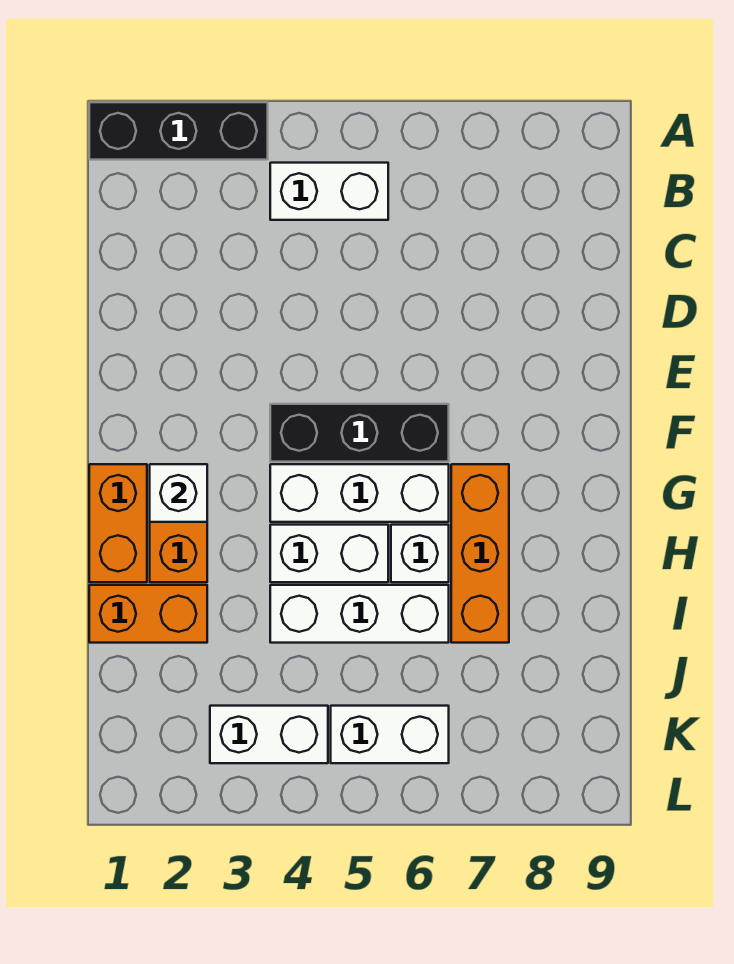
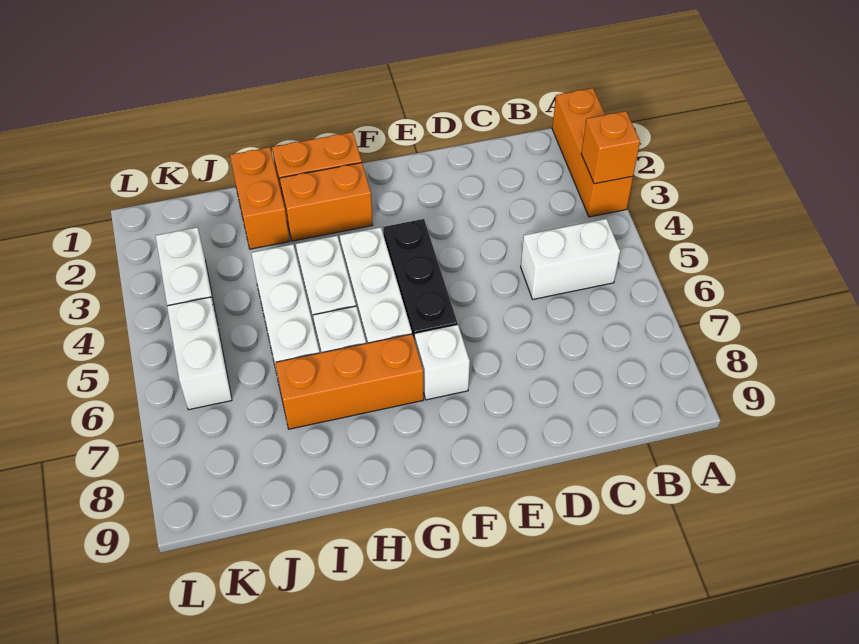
black 1x3 brick [89,102,268,160] -> orange 1x3 brick [552,88,633,217]
none -> orange 1x1 brick [581,111,640,184]
white 1x2 brick [270,163,388,220] -> white 1x2 brick turned to [521,219,620,299]
white 1x1 brick [150,464,207,522] -> white 1x1 brick moved to [415,325,470,400]

